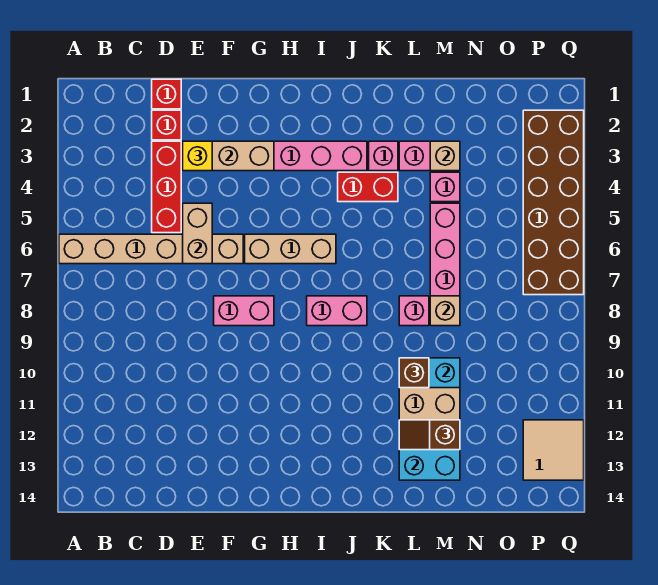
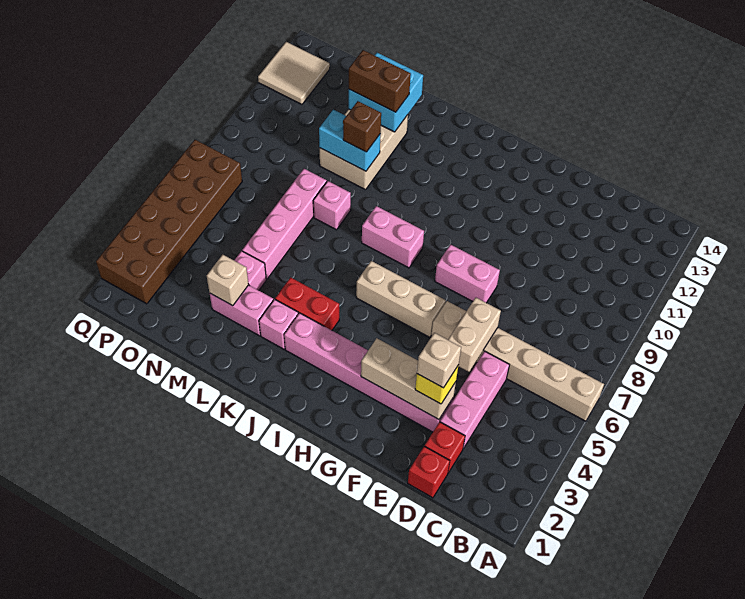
red 1x3 brick [152,141,181,233] -> pink 1x3 brick [440,351,509,449]
brown 1x2 slope [399,420,460,450] -> brown 1x2 brick [349,50,411,112]
tan 1x1 brick [430,296,460,326] -> tan 1x1 brick moved to [417,333,461,388]

